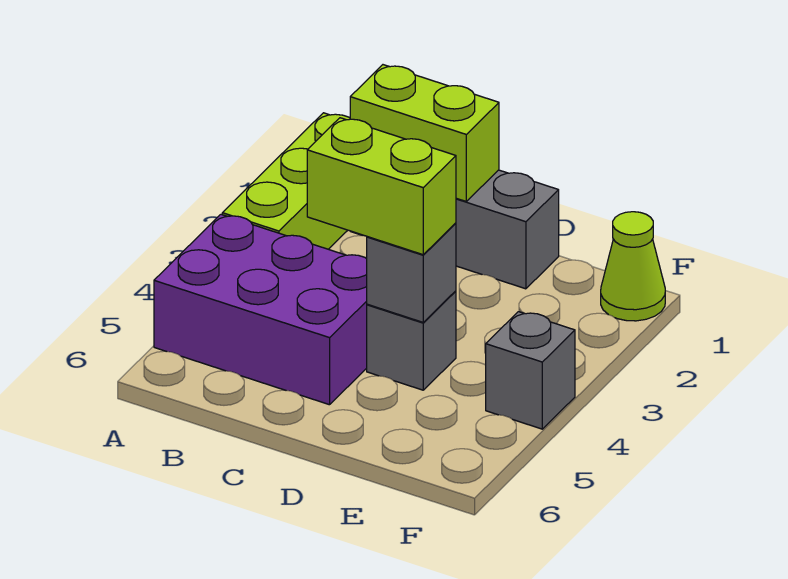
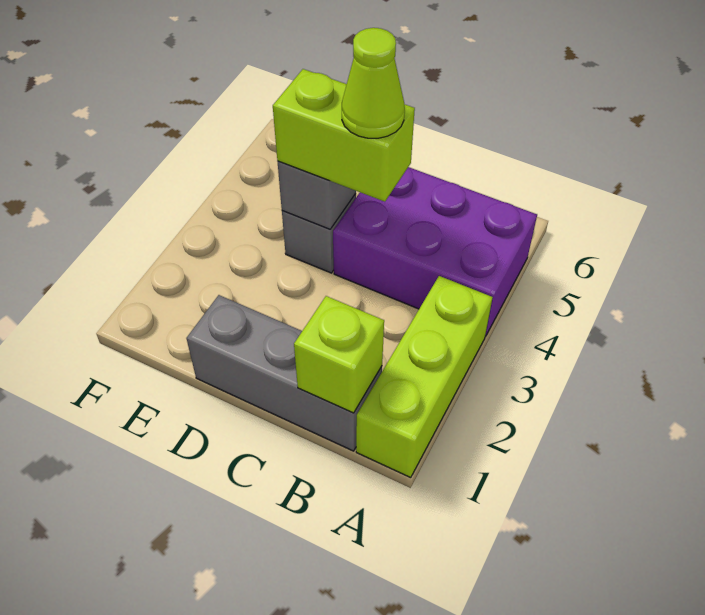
lime 1x2 brick [350,65,499,201] -> lime 1x1 brick [294,296,384,413]
lime 1x1 cone [601,212,665,321] -> lime 1x1 cone moved to [342,28,405,138]
grey 1x1 brick [486,312,575,429] -> none

